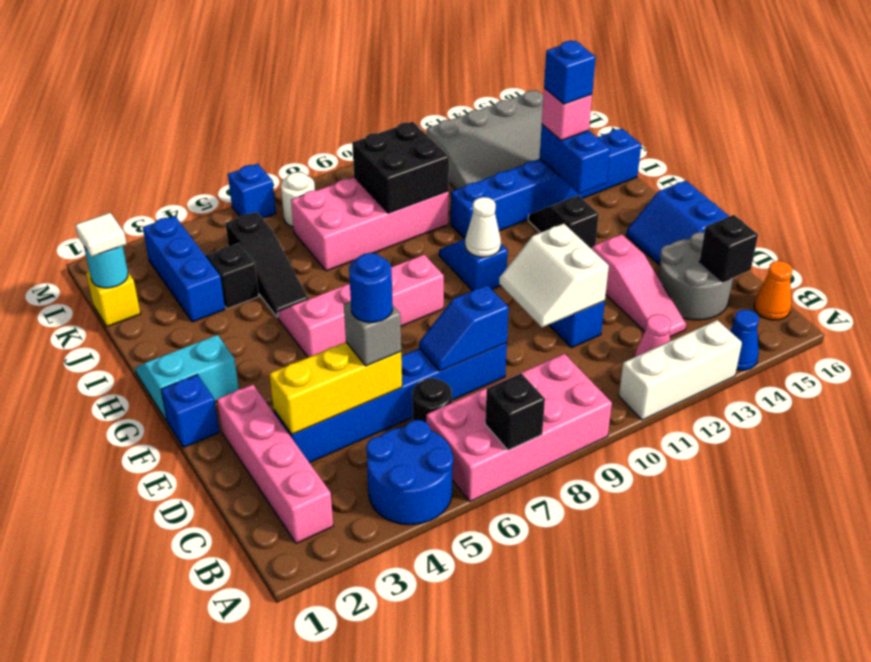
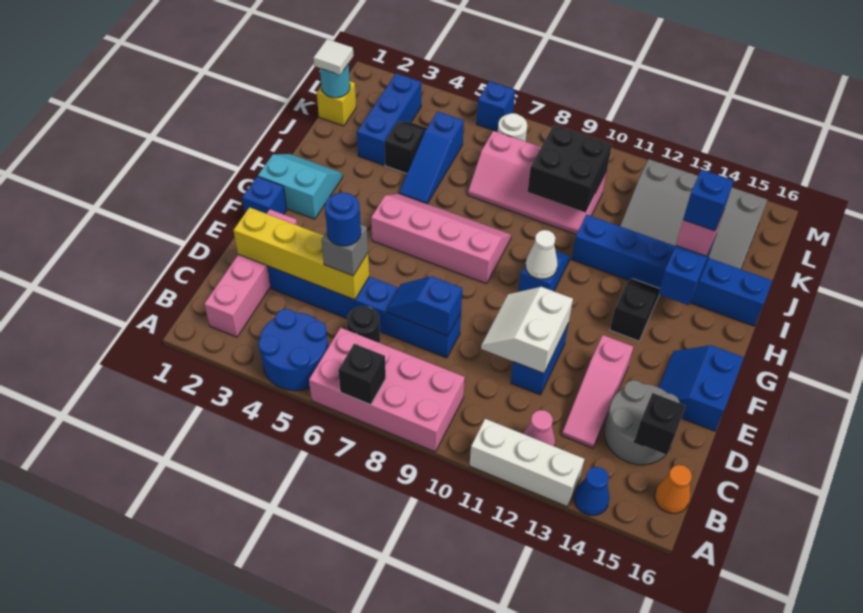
yellow 1x3 brick [269,342,402,434] -> yellow 1x4 brick [233,207,369,300]
black 1x3 slope [225,212,309,317] -> blue 1x3 slope [399,112,464,204]
pink 2x4 brick [291,177,449,271] -> pink 2x4 slope [468,131,607,235]

